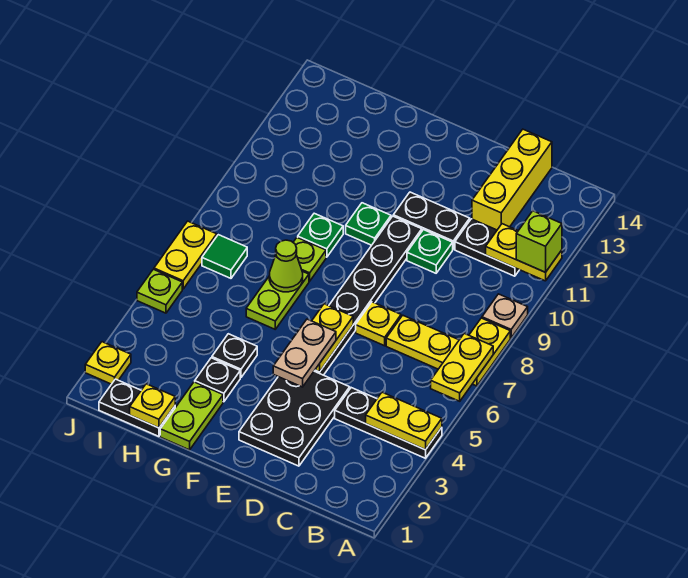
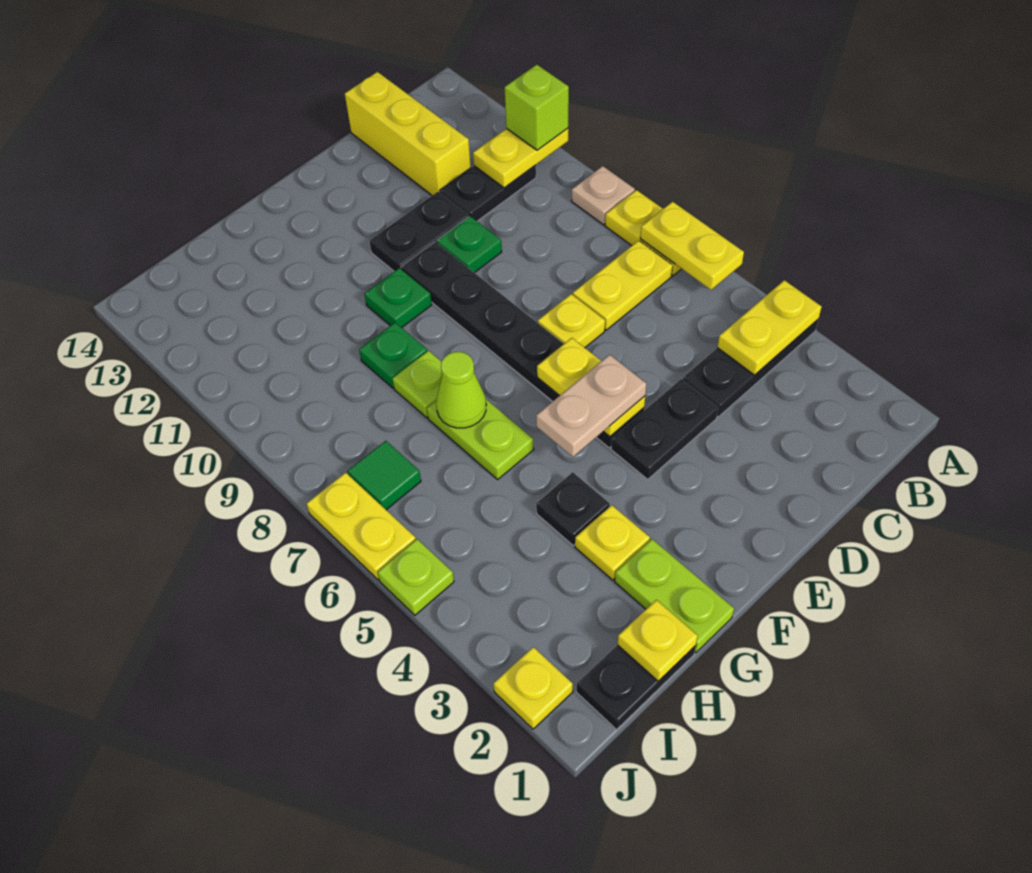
black 2x3 plate [239,371,350,466] -> black 1x2 plate [611,379,718,479]
tan 1x2 plate [273,319,336,387] -> tan 1x2 plate turned to [536,355,646,457]
black 1x1 plate [195,358,240,402] -> yellow 1x1 plate [575,505,650,580]

